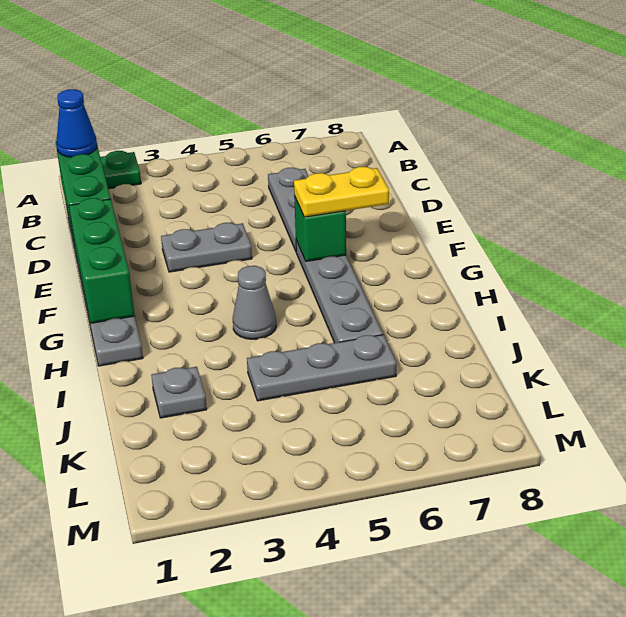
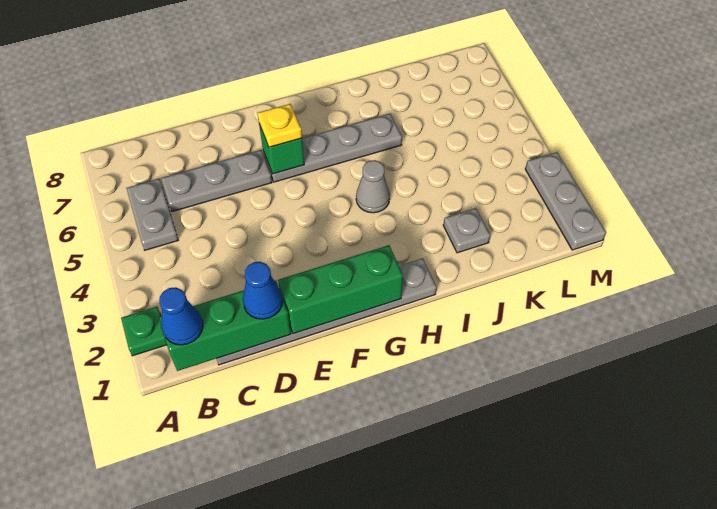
none -> blue 1x1 cone [243,262,283,319]
grey 1x2 plate [161,223,252,272] -> grey 1x2 plate moved to [126,179,178,250]
yellow 1x2 plate [294,167,389,217] -> yellow 1x1 plate [258,104,302,147]
grey 1x3 plate [247,335,396,401] -> grey 1x3 plate moved to [525,152,606,250]

